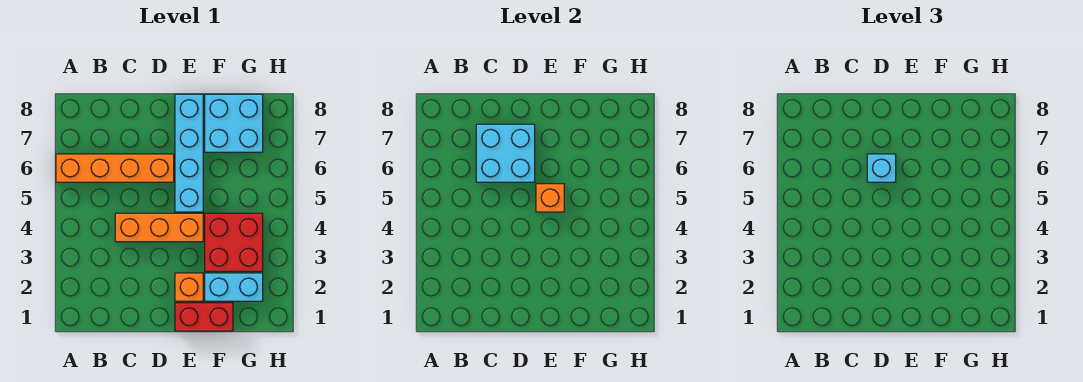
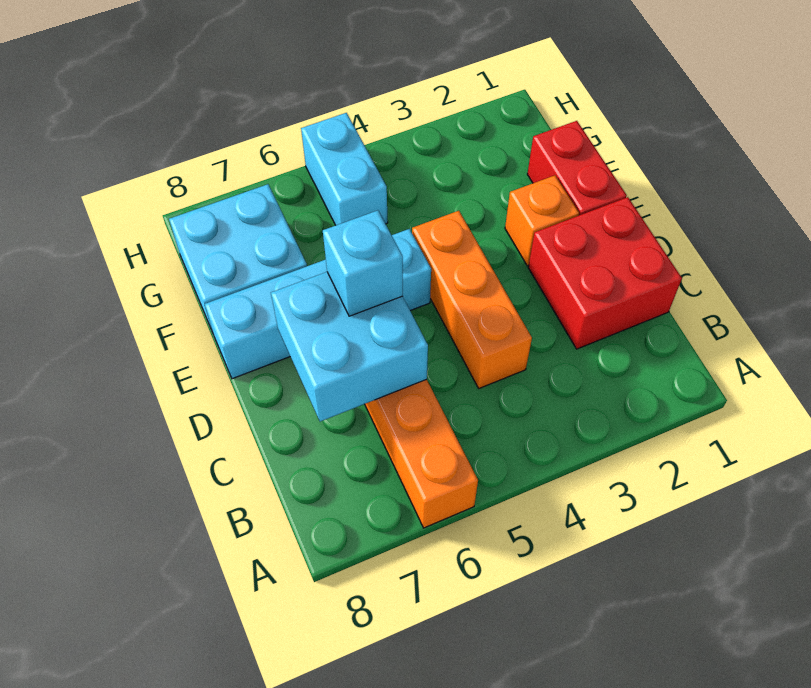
orange 1x1 brick [536,184,564,212] -> none
cyan 1x2 brick [205,273,263,301] -> cyan 1x2 brick moved to [301,113,388,225]
red 2x2 brick [205,213,263,271] -> red 2x2 brick moved to [528,197,682,349]

